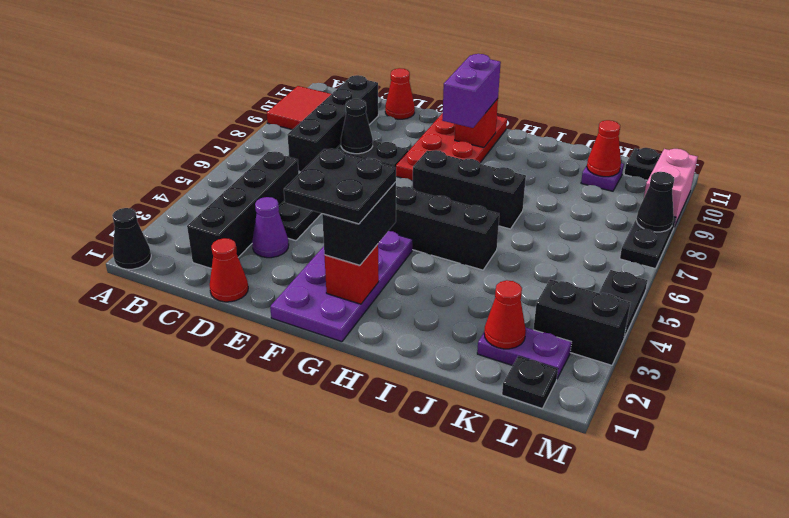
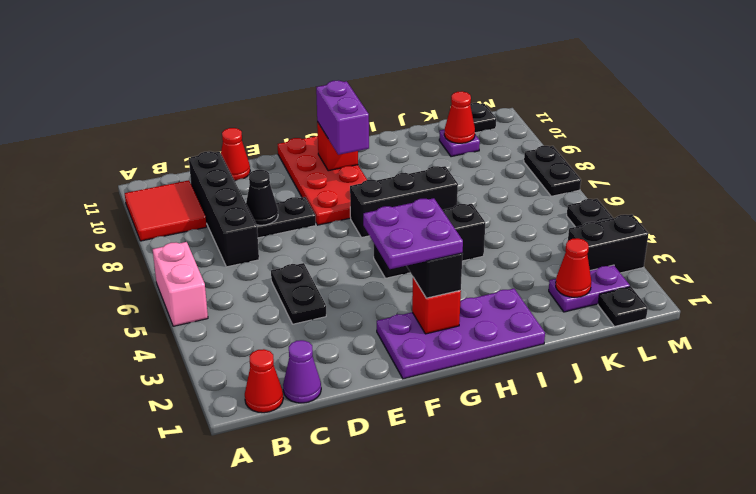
black 1x1 cone [112,208,151,269] -> none
black 1x4 brick [187,152,299,269] -> none
red 1x1 cone [210,238,248,302] -> red 1x1 cone moved to [245,349,283,413]
purple 1x1 cone [252,197,289,258] -> purple 1x1 cone moved to [283,340,321,403]
purple 2x4 plate [270,231,413,342] -> purple 2x4 plate turned to [377,289,545,379]
black 2x2 plate [284,149,396,224] -> purple 2x2 plate [363,198,463,269]
black 1x1 cone [636,172,674,232] -> none
pink 1x2 brick [644,149,698,227] -> pink 1x2 brick moved to [153,242,208,326]

